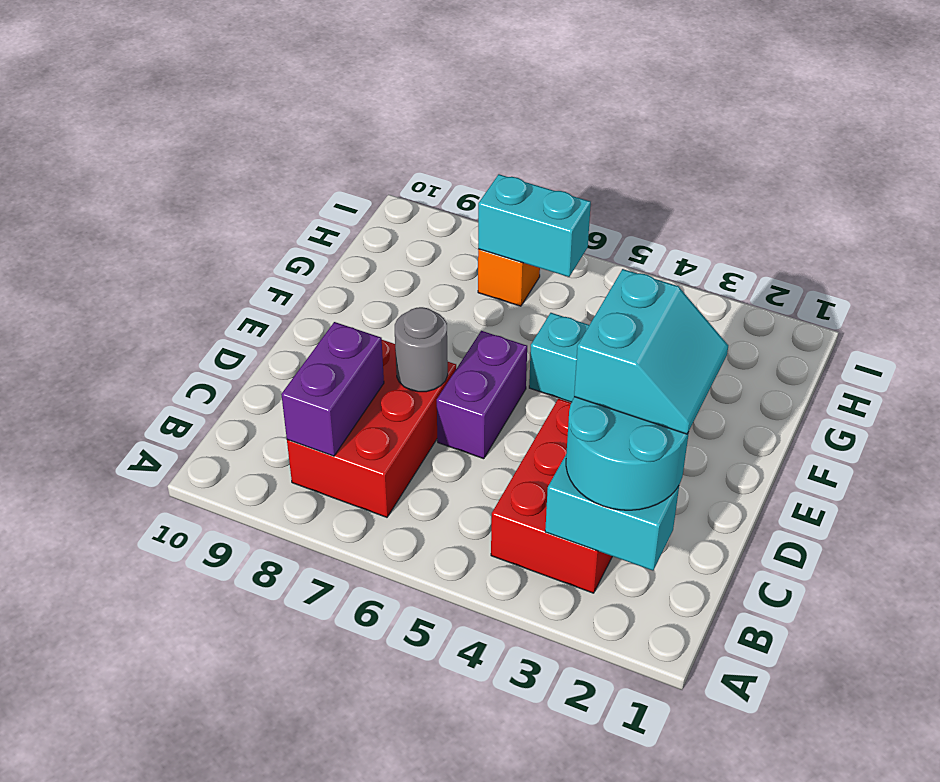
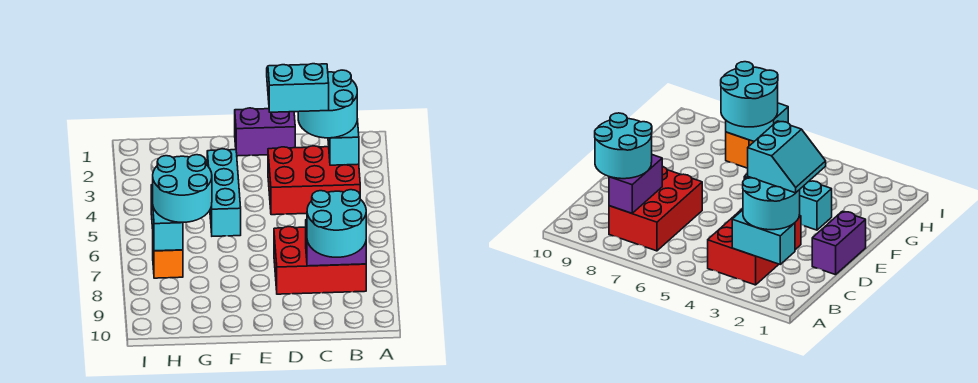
none -> cyan 2x2 round brick [307,190,366,257]
purple 1x2 brick [437,331,527,459] -> purple 1x2 brick moved to [235,108,295,156]
grey 1x1 round brick [395,307,448,392] -> none
none -> cyan 2x2 round brick [153,155,212,222]

